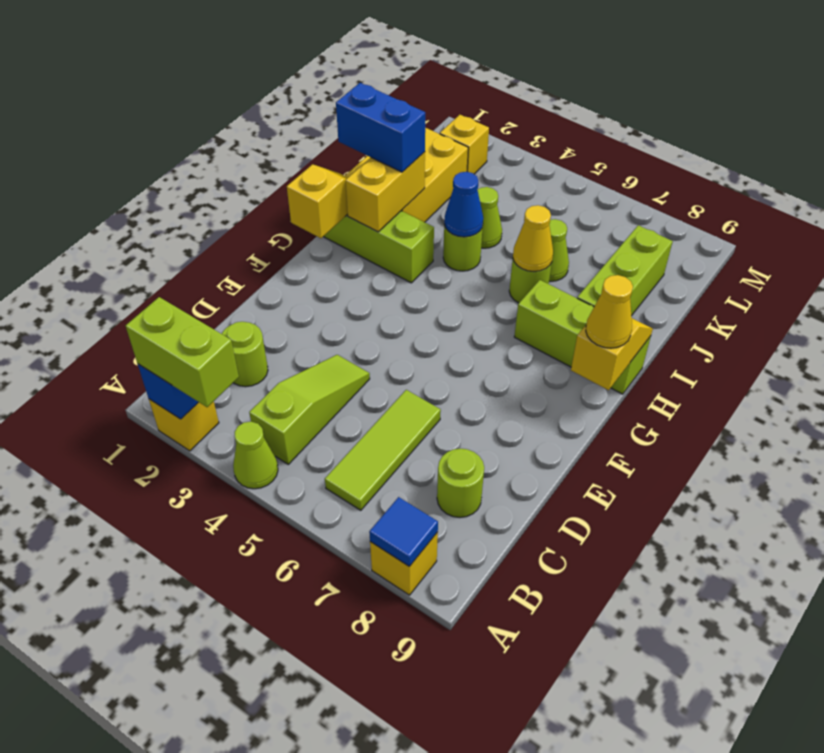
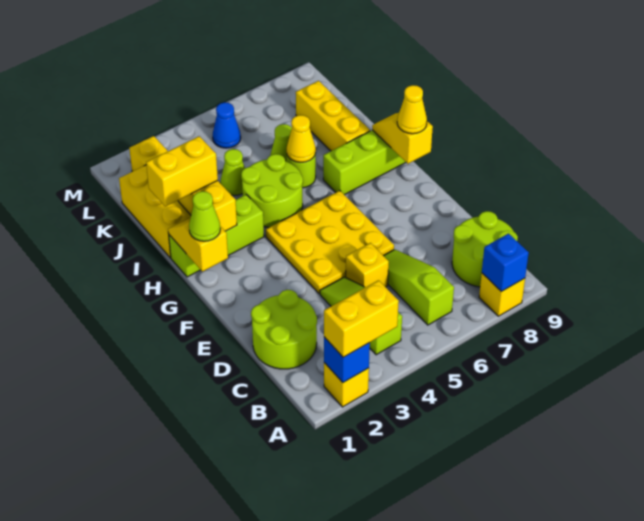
lime 1x2 brick [126,297,239,407] -> yellow 1x2 brick [324,280,399,357]
lime 1x1 cone [233,422,278,489] -> lime 1x1 cone moved to [189,191,220,241]
blue 1x1 tile [369,497,438,566] -> blue 1x1 brick [482,234,529,292]
lime 1x3 tile [325,390,441,510] -> lime 1x3 slope [384,250,454,325]
lime 1x1 round brick [222,322,268,387] -> lime 2x2 round brick [251,290,317,369]
lime 1x1 round brick [437,449,484,517] -> lime 2x2 round brick [452,211,518,287]
none -> yellow 1x1 brick [346,243,389,287]
none -> yellow 3x3 plate [266,191,394,294]
blue 1x2 brick [336,83,425,172] -> yellow 1x2 brick [146,136,218,207]
lime 1x1 round brick [443,225,483,271] -> lime 2x2 round brick [241,154,303,227]
blue 1x1 cone [444,172,483,237] -> blue 1x1 cone moved to [213,102,241,148]
lime 1x3 brick [577,225,673,316] -> yellow 1x3 brick [296,81,370,151]

